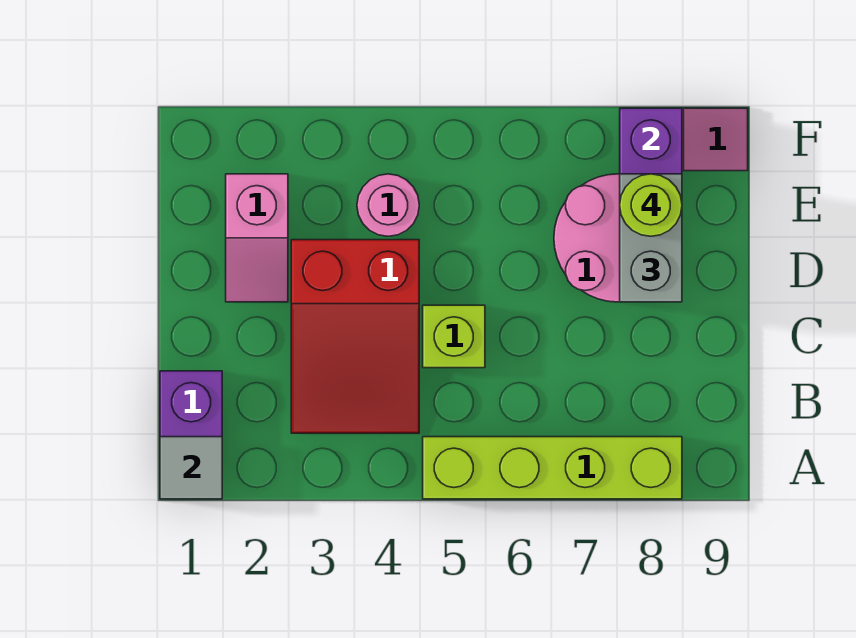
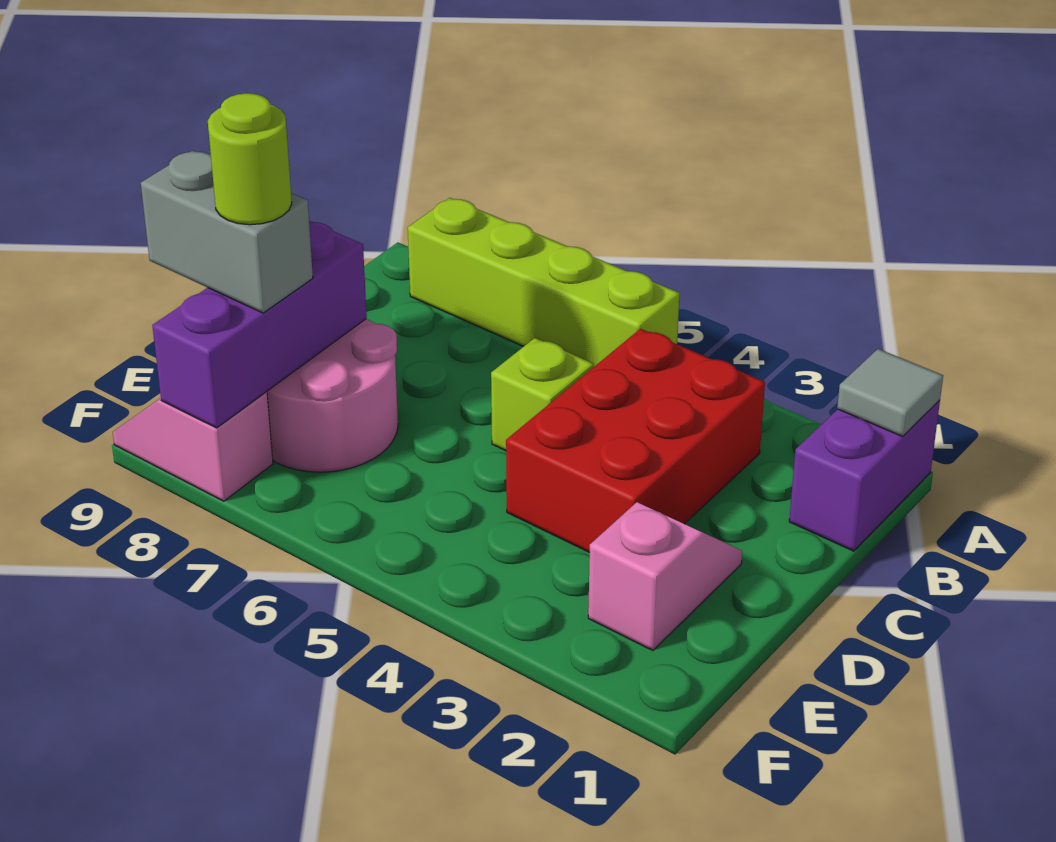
red 2x3 slope [291,240,419,433] -> red 2x3 brick [506,329,765,552]
grey 1x2 brick [620,174,682,302] -> grey 1x2 brick turned to [141,151,313,313]
pink 1x1 round brick [357,174,419,236] -> none

